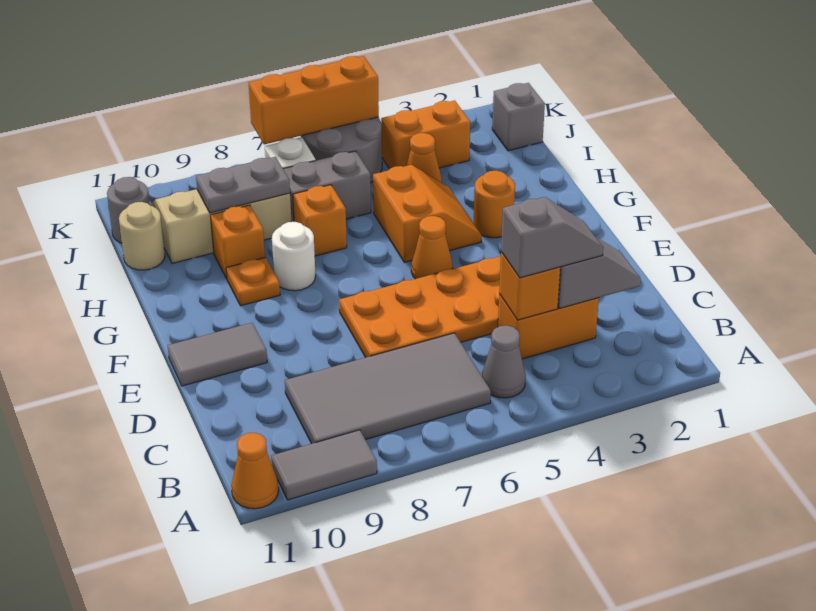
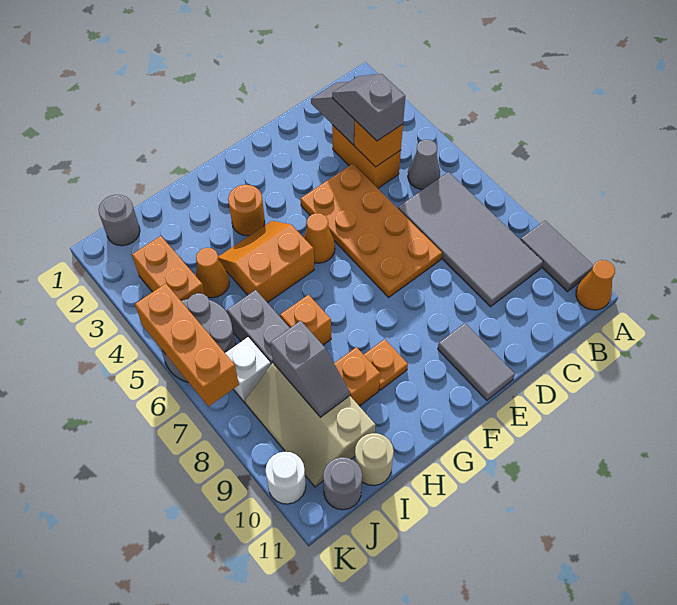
white 1x1 round brick [272,222,316,291] -> white 1x1 round brick moved to [266,452,306,504]
grey 1x2 plate [196,157,290,213] -> grey 1x2 slope [270,321,350,417]
grey 1x1 brick [492,83,545,151] -> grey 1x1 round brick [99,195,140,246]

